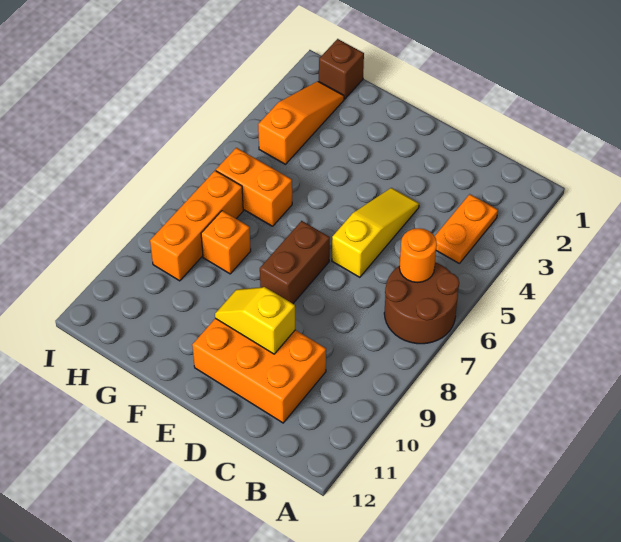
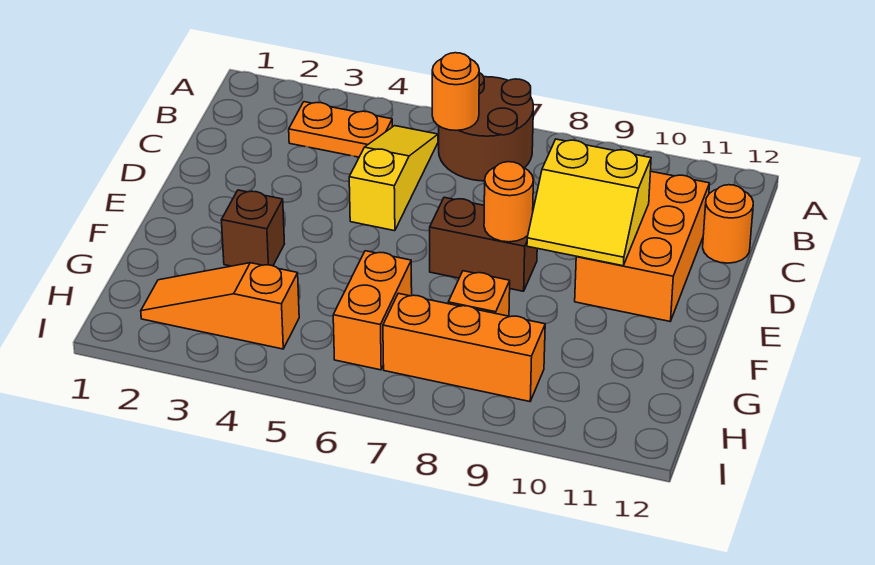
none -> orange 1x1 round brick [703,185,753,263]
yellow 1x3 slope [332,188,419,277] -> yellow 1x3 slope turned to [349,126,438,231]
yellow 1x2 slope [215,287,295,354] -> yellow 2x2 slope [527,139,651,266]
none -> orange 1x1 round brick [484,162,533,242]
brown 1x1 brick [319,39,364,99] -> brown 1x1 brick moved to [221,190,284,266]

